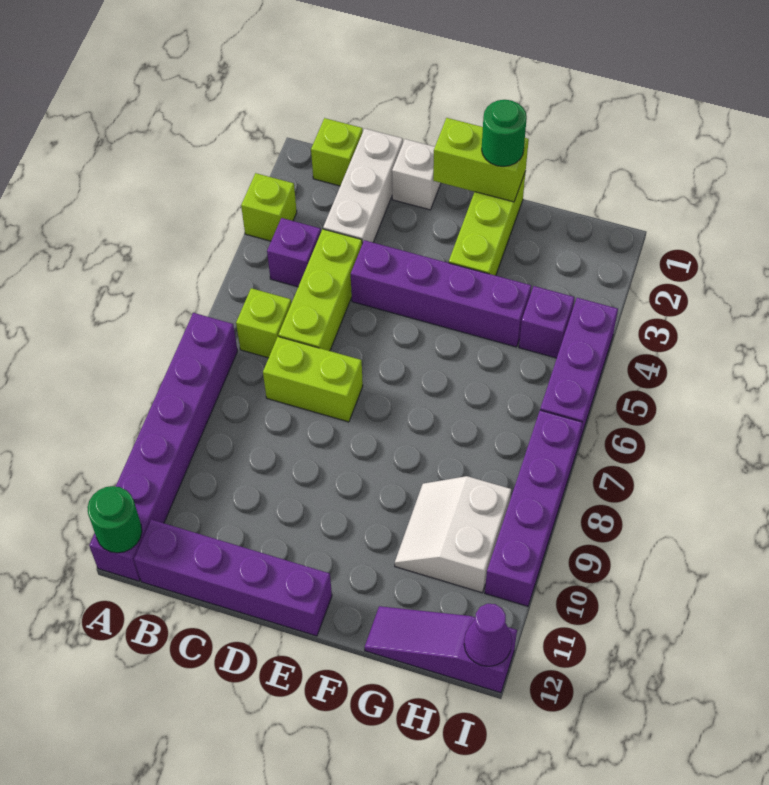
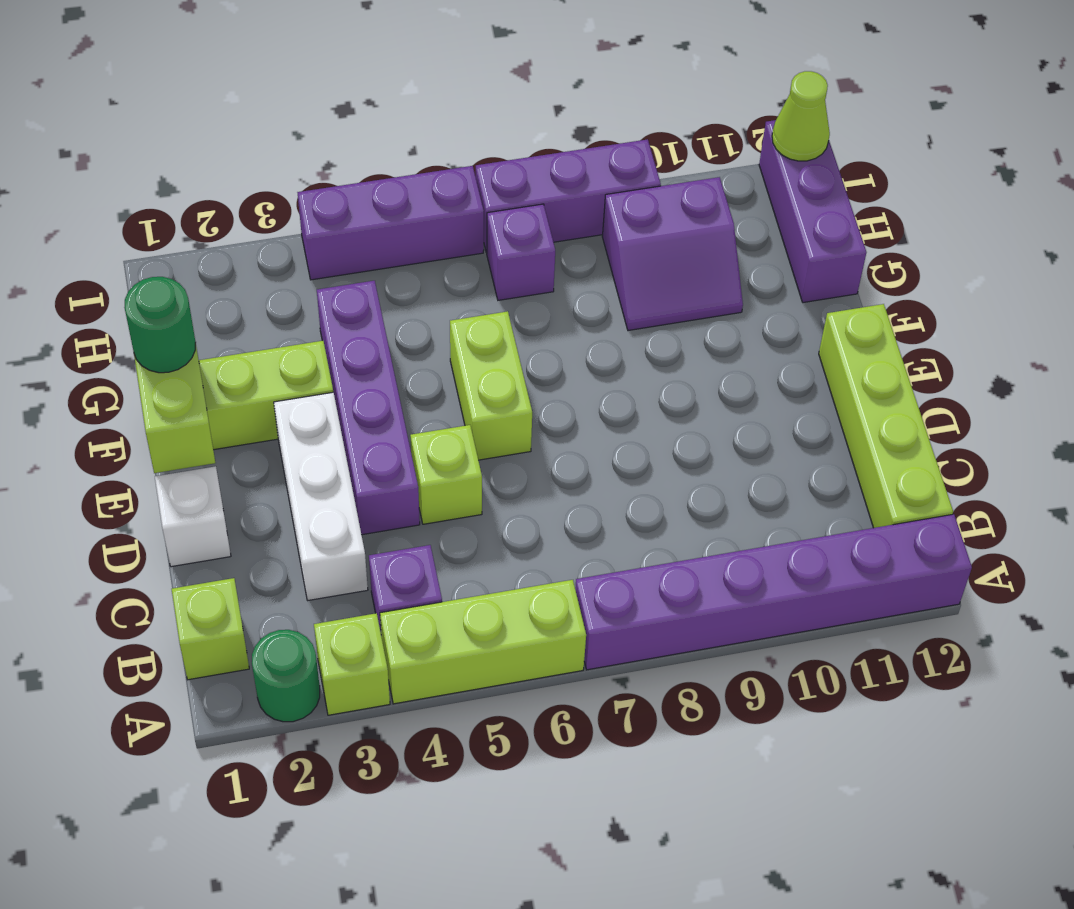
green 1x1 round brick [87,486,142,553] -> green 1x1 round brick moved to [252,630,320,722]
lime 1x1 brick [236,288,291,358] -> lime 1x1 brick moved to [410,425,482,524]
purple 1x4 brick [134,520,332,636] -> lime 1x4 brick [819,304,953,528]
white 1x3 brick [323,129,403,244] -> white 1x3 brick turned to [274,392,368,600]
lime 1x3 brick [279,229,362,351] -> lime 1x3 brick moved to [380,580,586,704]
lime 1x2 brick [263,337,363,422] -> lime 1x2 brick moved to [450,311,532,460]
white 2x2 slope [395,476,511,593] -> purple 2x2 slope [602,177,743,331]
purple 1x3 slope [364,606,517,693] -> purple 1x3 brick [759,120,866,303]
purple 1x1 brick [519,286,575,358] -> purple 1x1 brick moved to [487,204,555,300]
purple 1x4 brick [485,410,583,606] -> purple 1x3 brick [476,139,661,253]
purple 1x1 cone [464,604,512,666] -> lime 1x1 cone [772,71,830,161]

